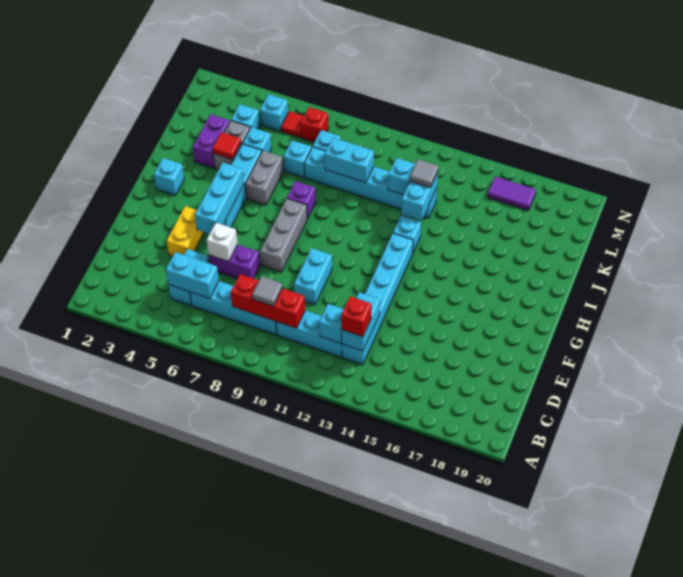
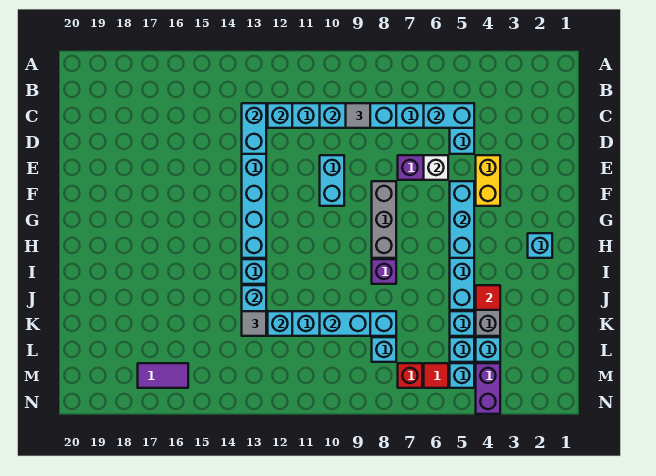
red 1x3 brick [231,274,305,328] -> cyan 1x3 brick [320,103,396,128]
red 1x1 brick [341,296,371,337] -> none
grey 1x2 brick [245,151,283,205] -> none
purple 1x2 brick [193,114,230,168] -> purple 1x2 brick moved to [476,363,500,414]
cyan 1x1 brick [284,140,311,178] -> cyan 1x1 brick moved to [450,337,474,362]

